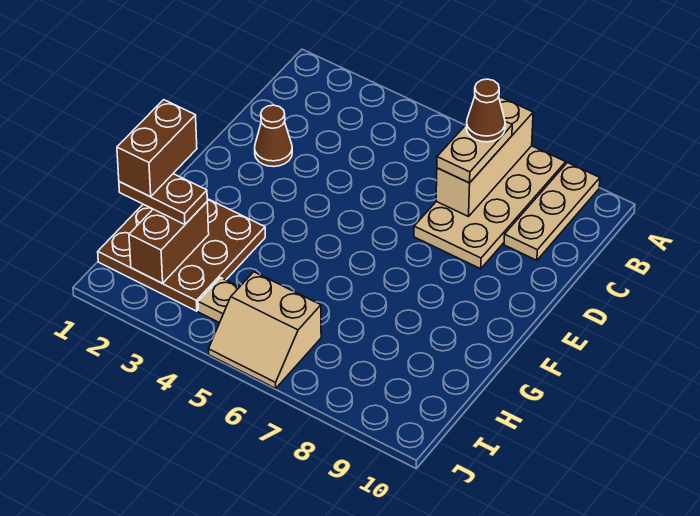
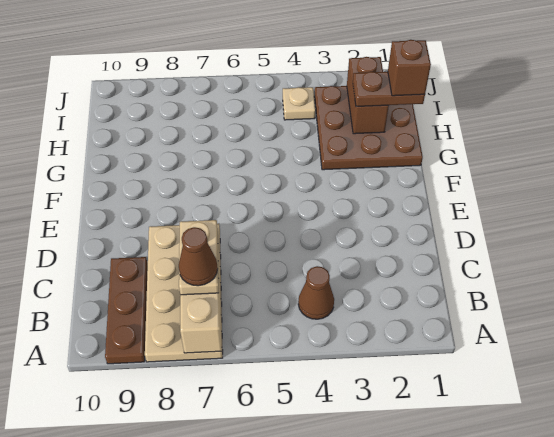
tan 1x3 plate [504,163,600,260] -> brown 1x3 plate [105,257,148,364]
brown 1x1 cone [255,105,292,167] -> brown 1x1 cone moved to [298,266,334,319]
brown 1x2 brick [117,100,197,197] -> brown 1x1 brick [388,40,431,96]
tan 2x2 slope [209,272,321,388] -> none

